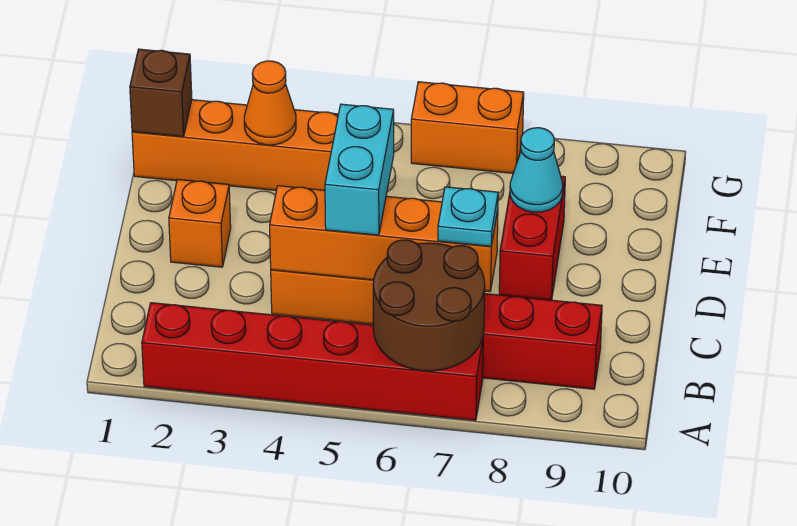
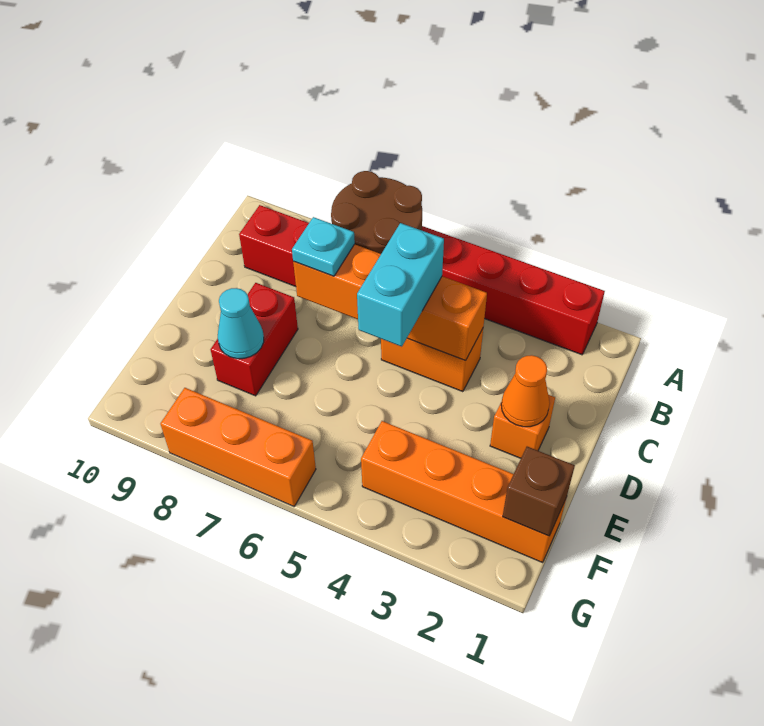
orange 1x1 cone [244,61,296,145] -> orange 1x1 cone moved to [501,355,550,427]
orange 1x2 brick [411,82,524,173] -> orange 1x3 brick [161,388,316,506]

